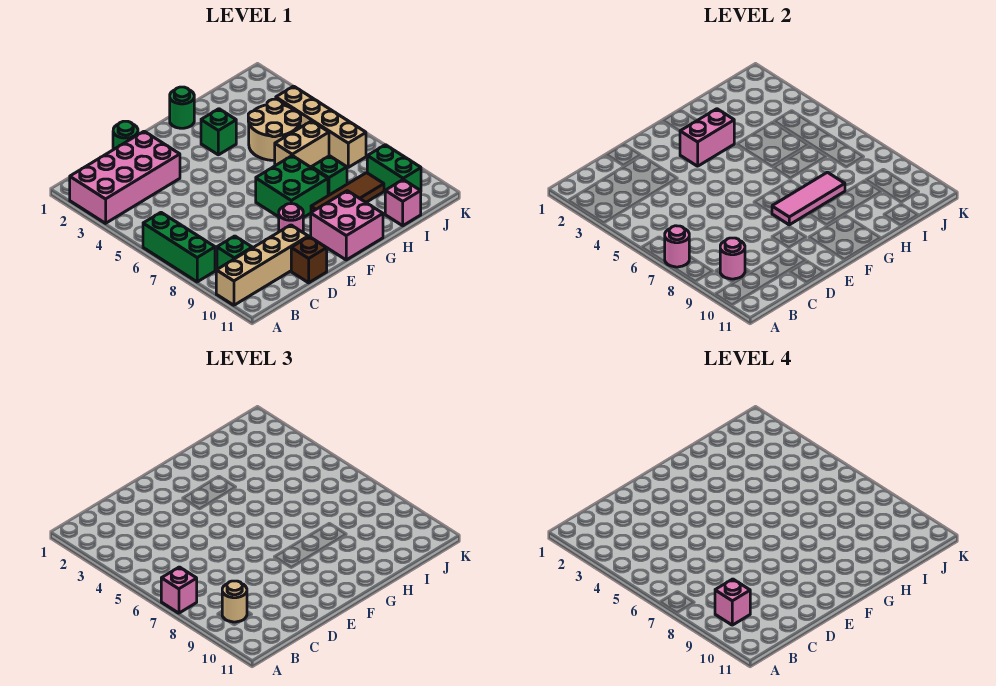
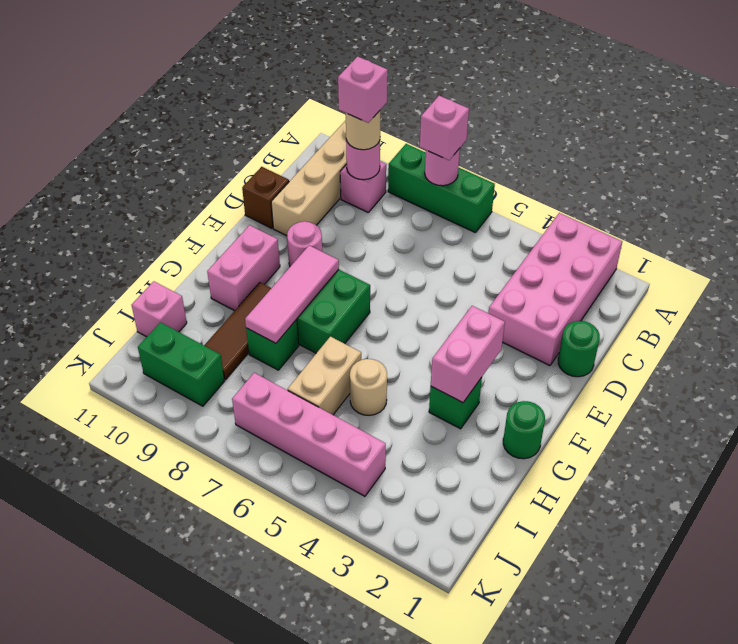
green 1x1 brick [217,236,252,269] -> pink 1x1 brick [340,161,386,212]
pink 2x2 brick [311,191,383,260] -> pink 1x2 brick [207,225,280,311]
tan 2x2 round brick [248,99,301,160] -> tan 1x1 round brick [350,359,387,415]
tan 1x4 brick [276,86,366,167] -> pink 1x4 brick [232,373,386,496]

